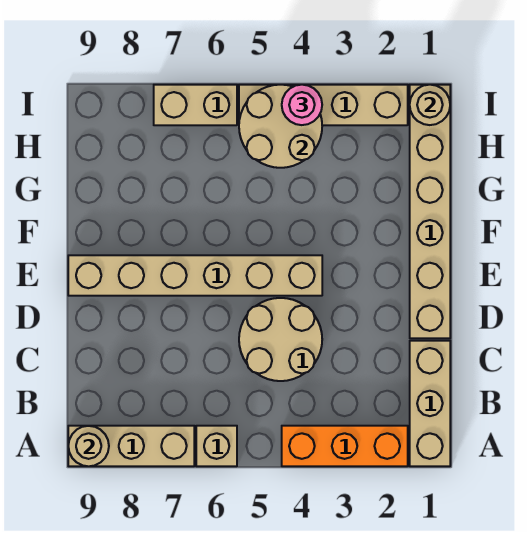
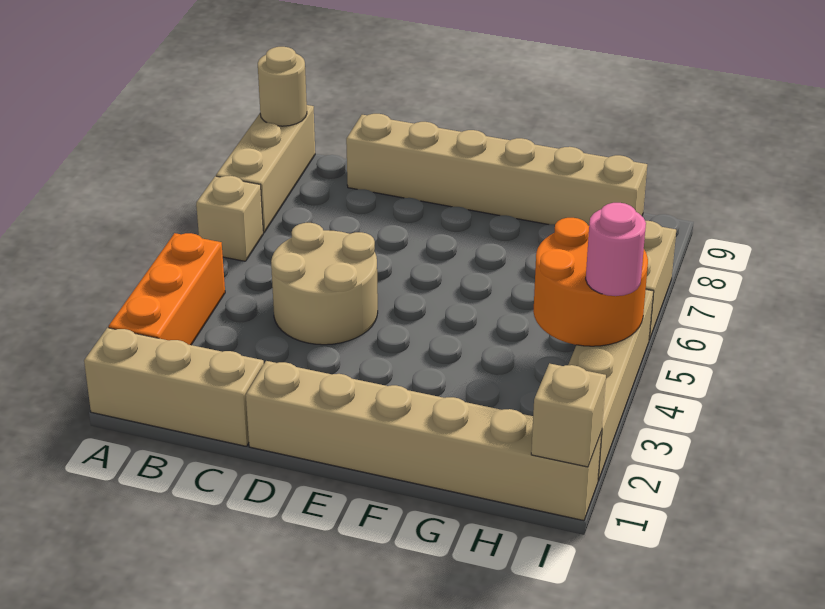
tan 1x6 brick [68,255,322,296] -> tan 1x6 brick turned to [346,114,647,226]
tan 2x2 round brick [239,85,322,168] -> orange 2x2 round brick [533,218,648,346]
tan 1x1 round brick [410,85,450,125] -> tan 1x1 brick [531,363,606,467]

